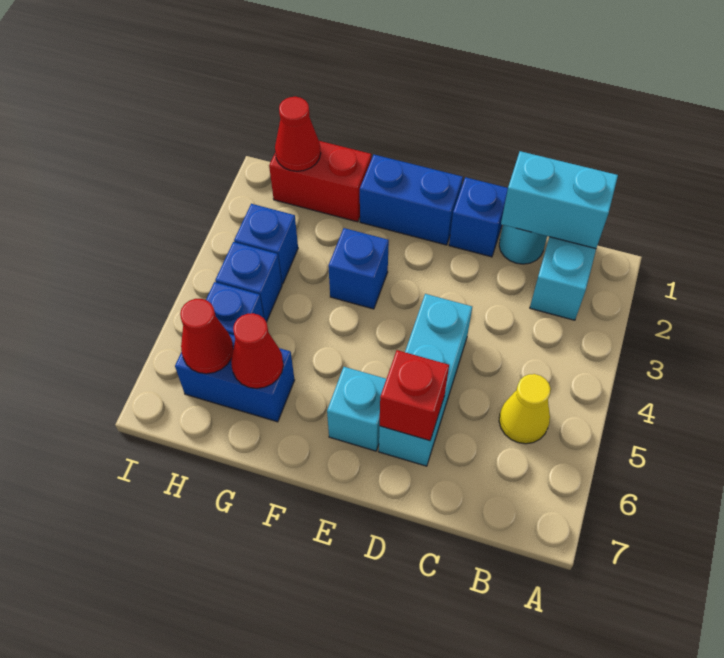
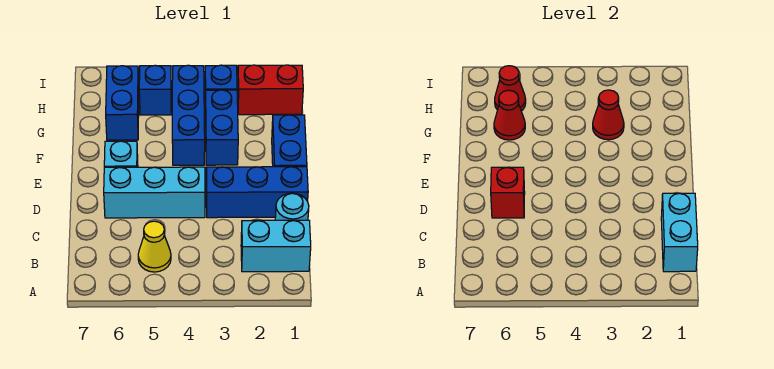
blue 1x1 brick [449,177,508,257] -> blue 1x3 brick [206,167,308,218]
blue 1x1 brick [328,228,389,309] -> blue 1x2 brick [205,90,238,165]
red 1x2 brick [269,141,371,222] -> red 1x2 brick turned to [238,65,303,115]
red 1x1 cone [275,97,321,171] -> red 1x1 cone moved to [593,90,624,140]
blue 1x1 brick [215,242,282,322] -> blue 1x3 brick [172,65,205,165]

